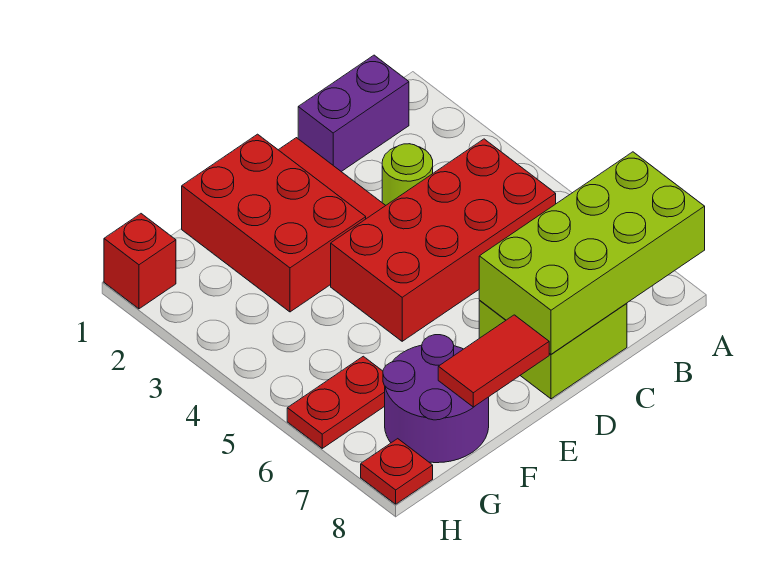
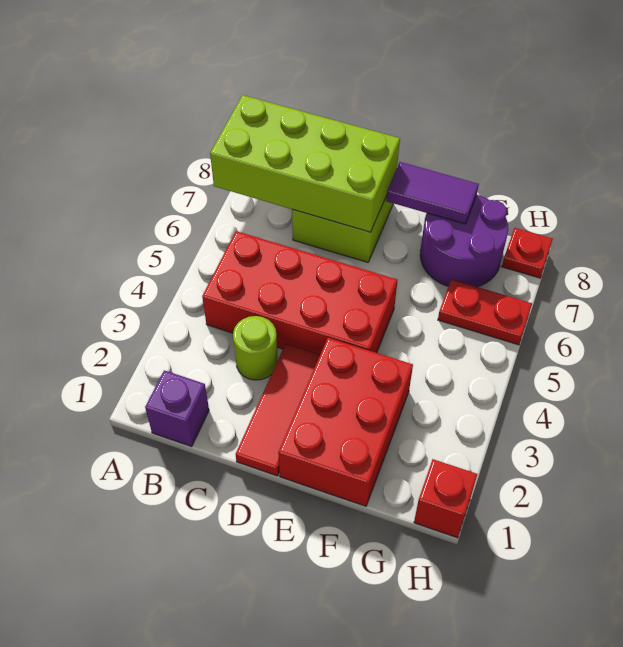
purple 1x2 brick [298,55,409,172] -> purple 1x1 brick [145,370,209,446]
red 1x2 tile [438,315,549,407] -> purple 1x2 tile [386,162,479,224]

